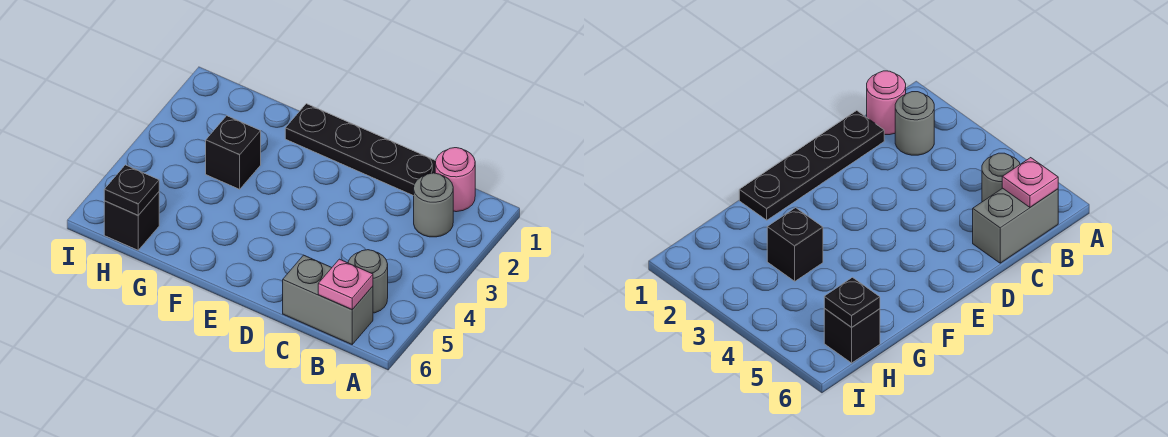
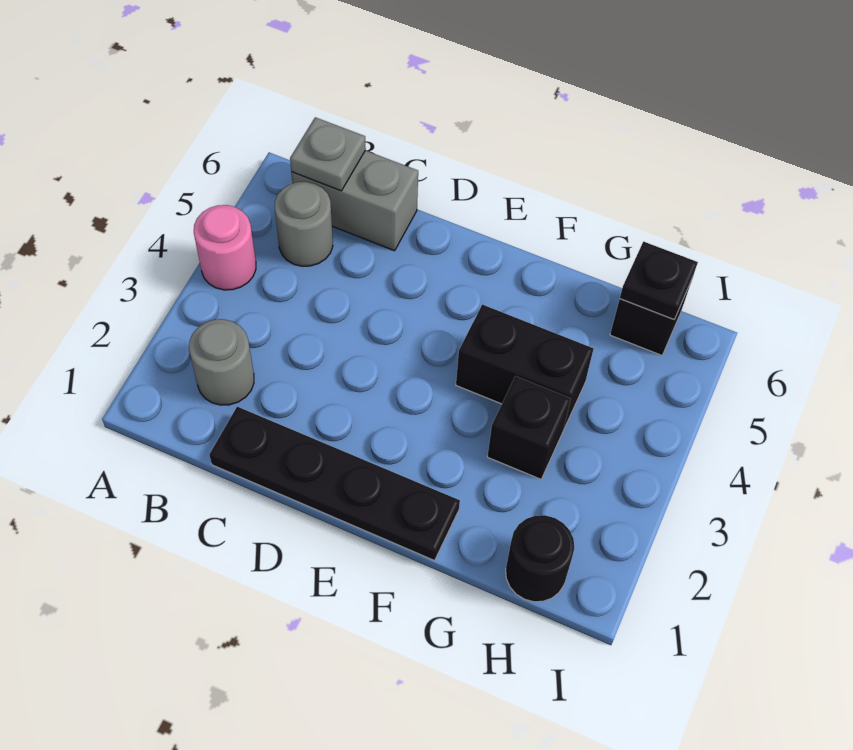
pink 1x1 round brick [435,148,475,212] -> pink 1x1 round brick moved to [194,205,256,290]
pink 1x1 plate [318,259,373,310] -> grey 1x1 plate [290,117,366,191]
none -> black 1x2 brick [456,304,594,428]
none -> black 1x1 round brick [506,515,574,602]

